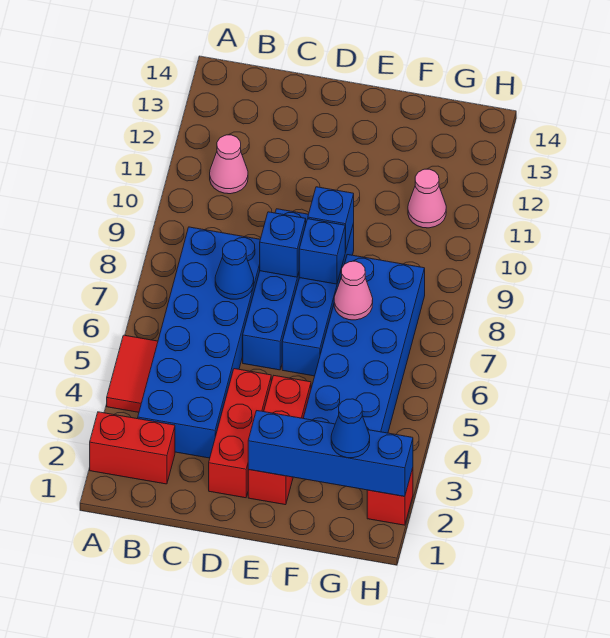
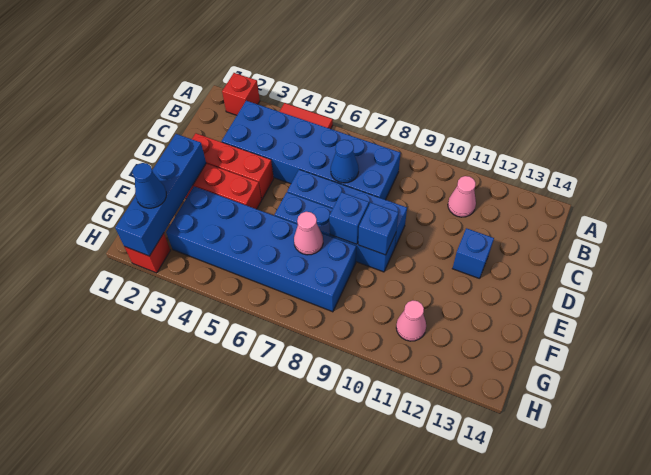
red 1x2 brick [90,412,175,484] -> red 1x1 brick [222,73,260,115]
blue 1x1 brick [260,212,306,277] -> blue 1x1 brick moved to [452,228,494,279]

